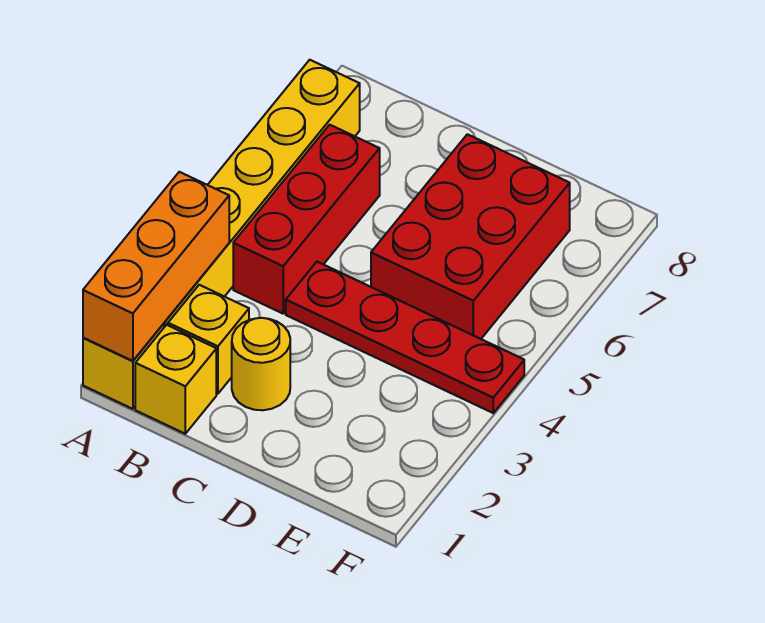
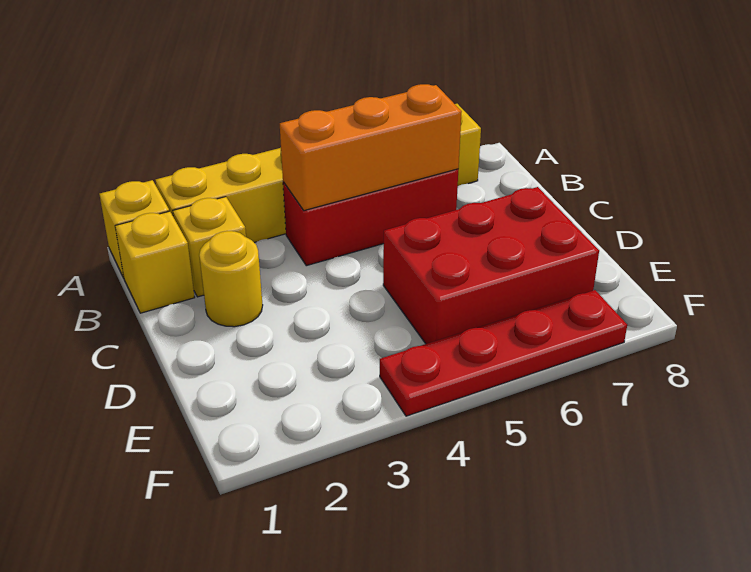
orange 1x3 brick [83,172,229,361] -> orange 1x3 brick moved to [280,84,462,211]
red 1x4 plate [286,262,524,413] -> red 1x4 plate turned to [380,290,627,416]

